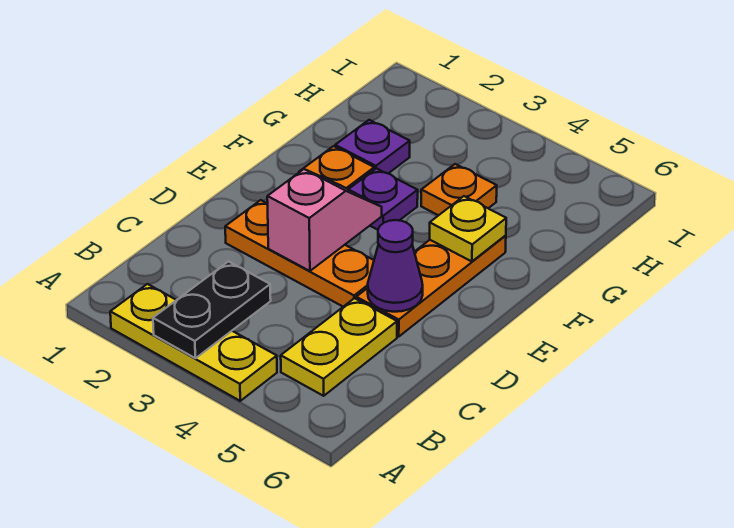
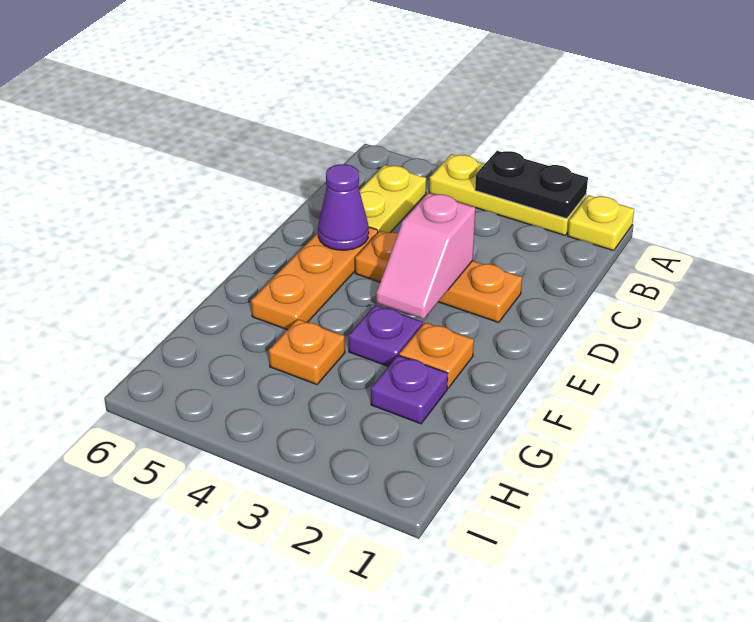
black 1x2 plate [153,262,271,358] -> black 1x2 plate turned to [475,151,588,219]
yellow 1x1 plate [430,196,506,262] -> yellow 1x1 plate moved to [568,195,634,251]

